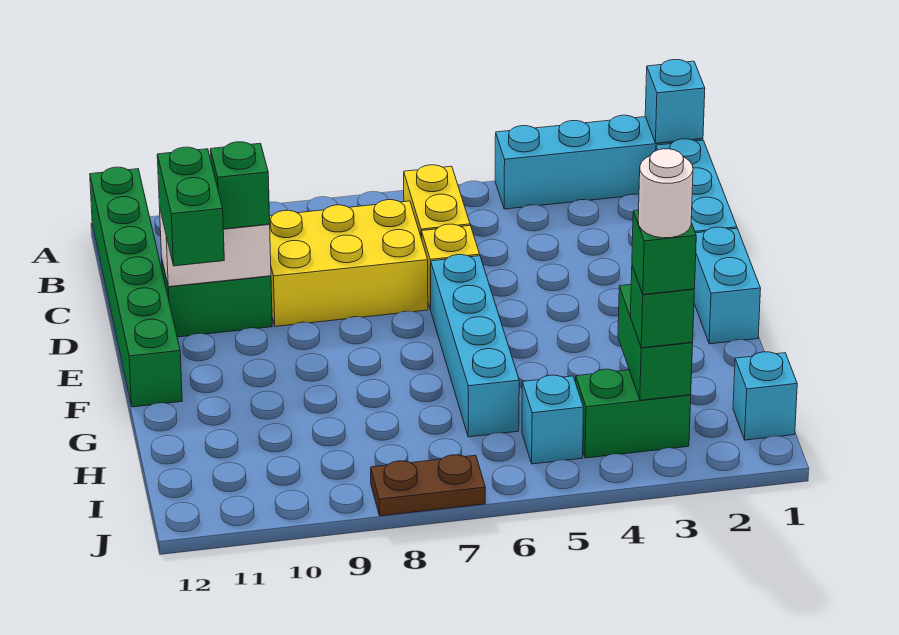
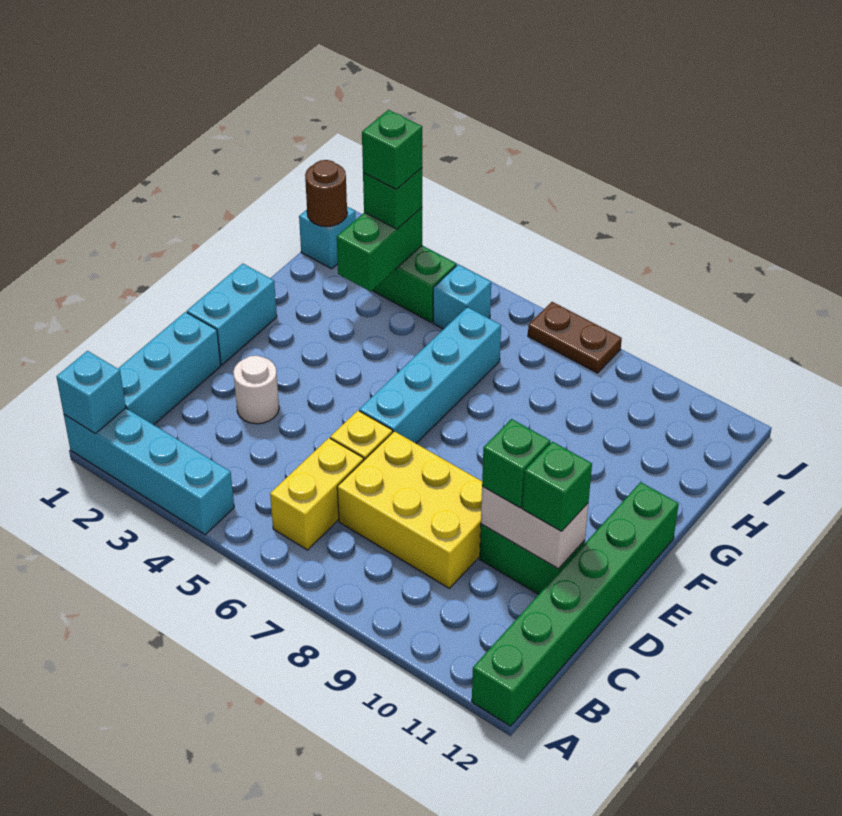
green 1x2 brick [157,147,224,266] -> green 1x1 brick [522,442,592,531]
none -> brown 1x1 round brick [305,160,347,227]
white 1x1 round brick [638,149,693,238] -> white 1x1 round brick moved to [233,355,279,424]

